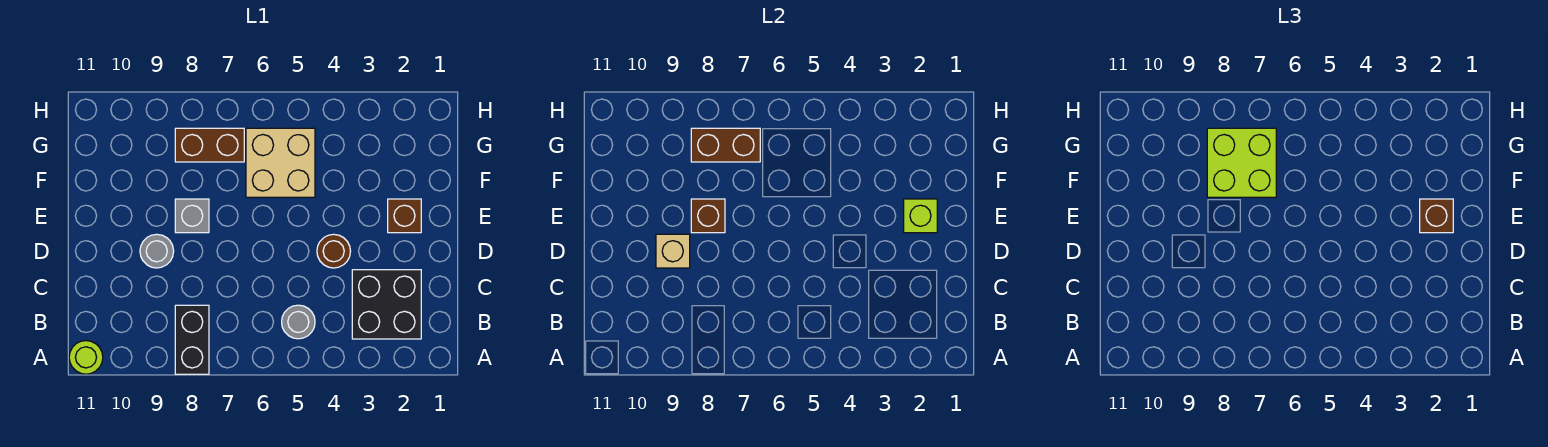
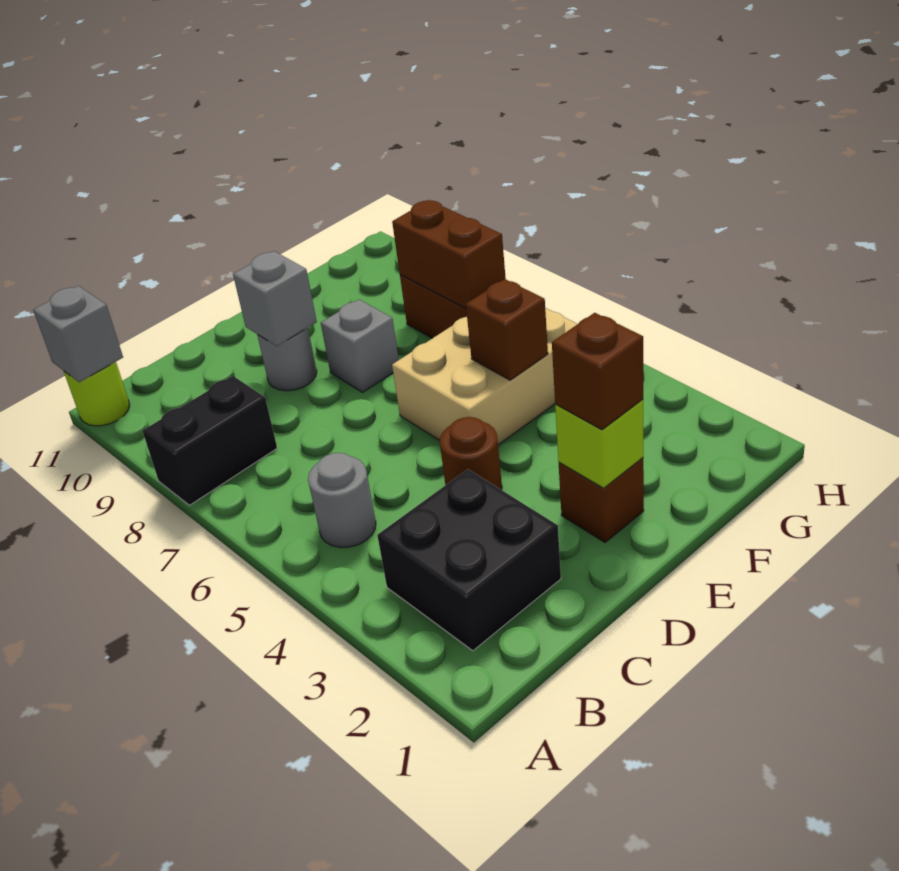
none -> grey 1x1 brick [33,286,123,382]
tan 1x1 brick [656,234,690,268] -> grey 1x1 brick [233,251,317,346]
brown 1x1 brick [691,199,725,233] -> brown 1x1 brick moved to [466,279,548,380]
tan 2x2 brick [246,128,315,197] -> tan 2x3 brick [392,308,577,445]
lime 2x2 brick [1207,128,1276,197] -> none

